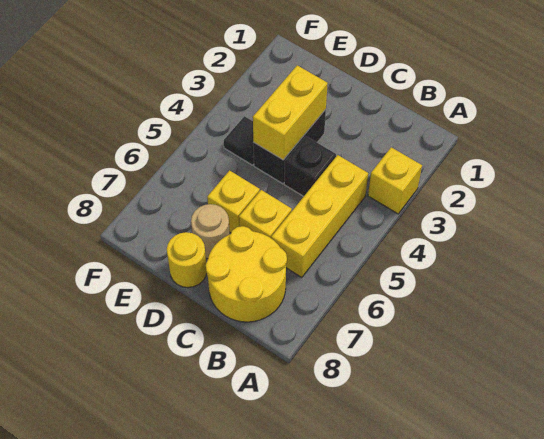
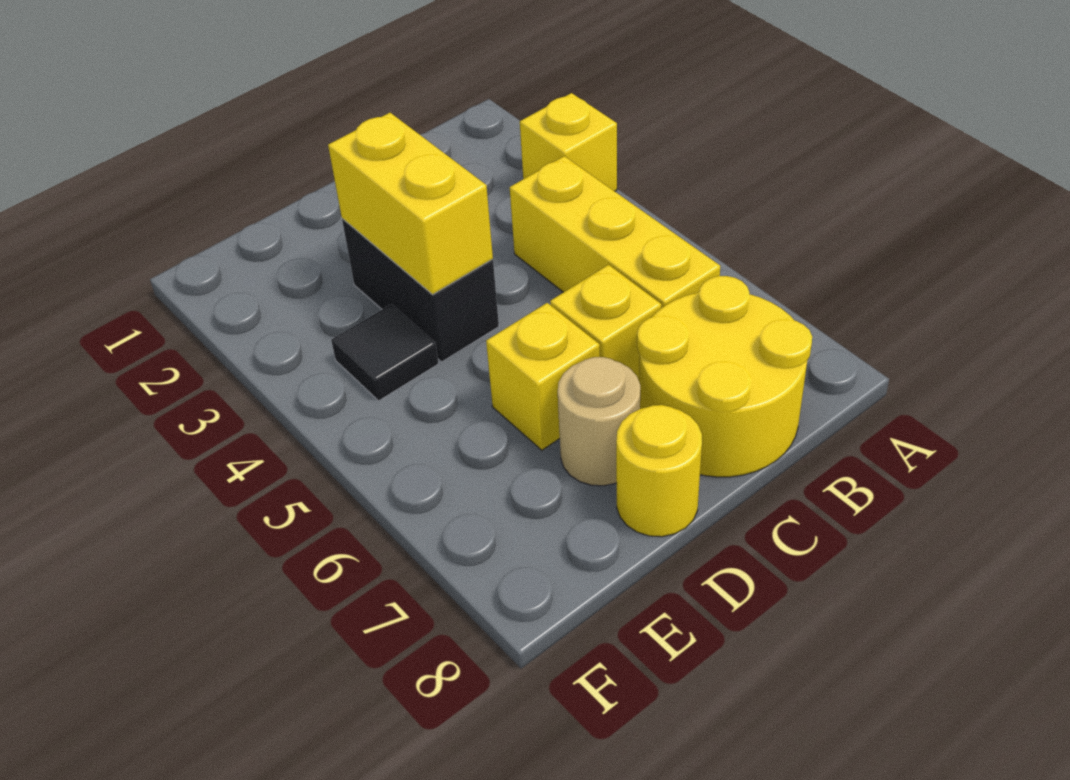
black 1x1 brick [284,136,336,196] -> none

